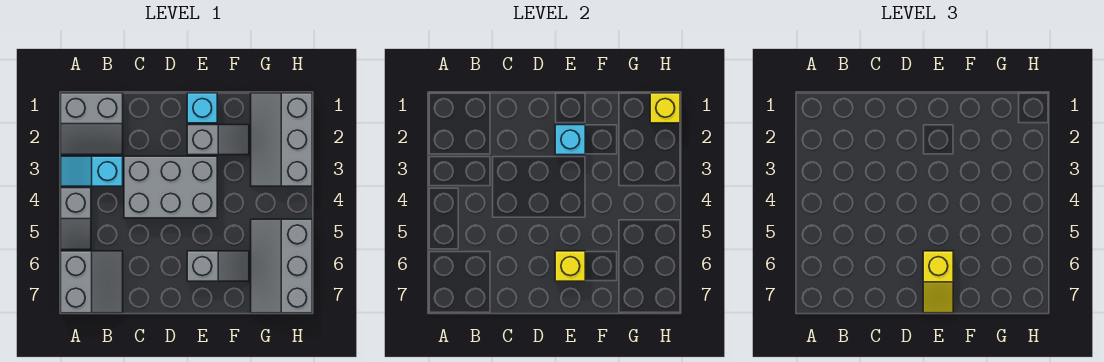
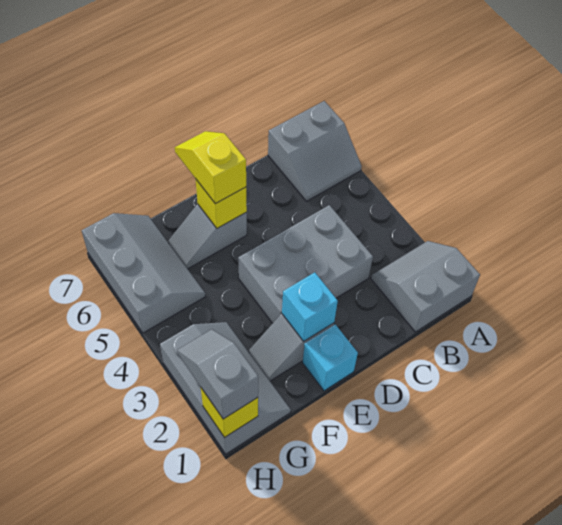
cyan 1x2 slope [61,156,123,186] -> none
grey 1x2 slope [61,188,91,250] -> grey 1x2 slope moved to [177,329,258,419]
grey 2x2 slope [61,251,123,313] -> grey 2x2 slope turned to [268,101,362,201]

